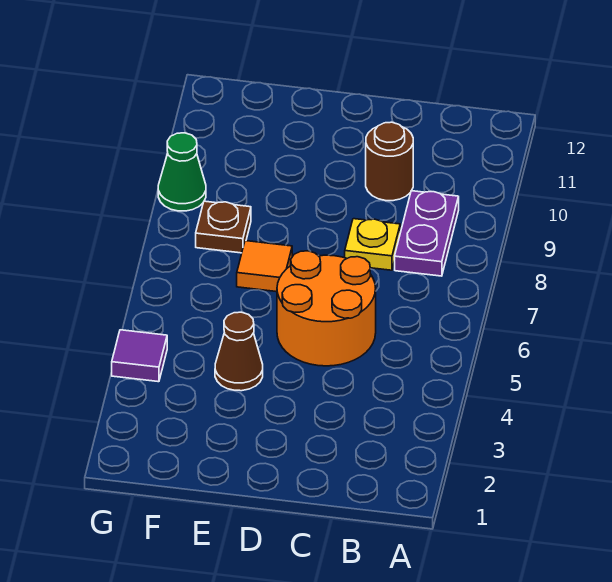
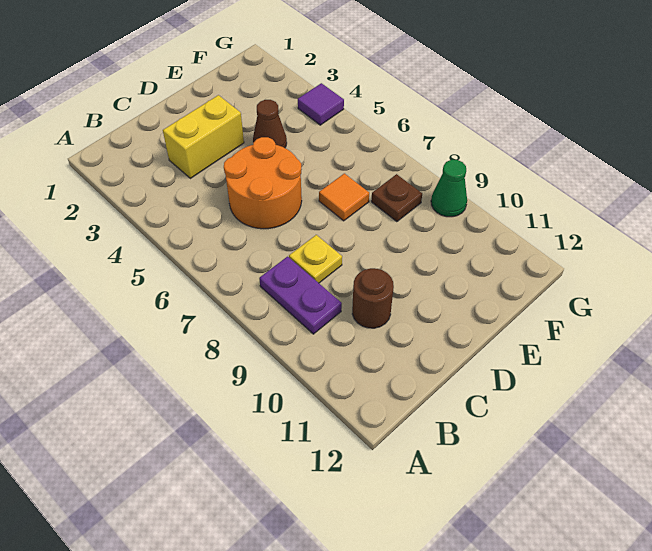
none -> yellow 1x2 brick [163,95,244,178]

